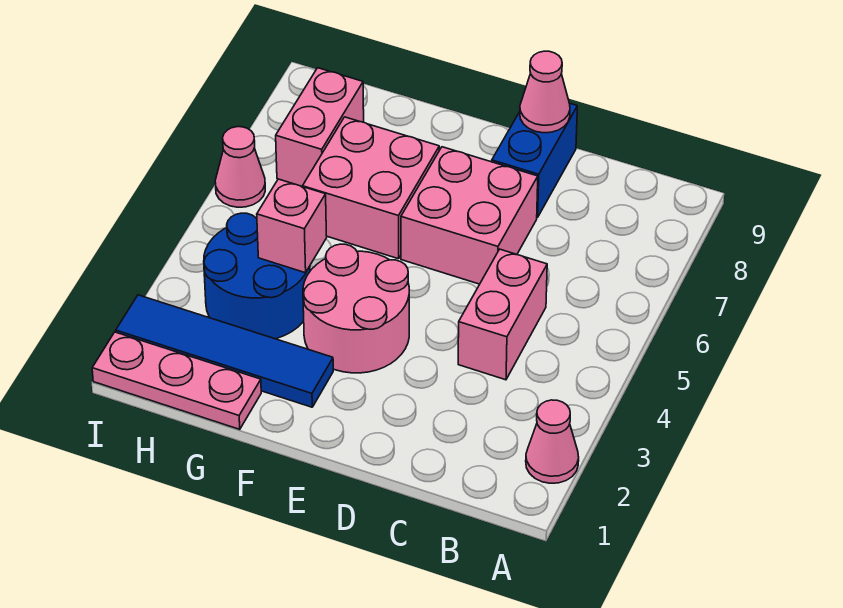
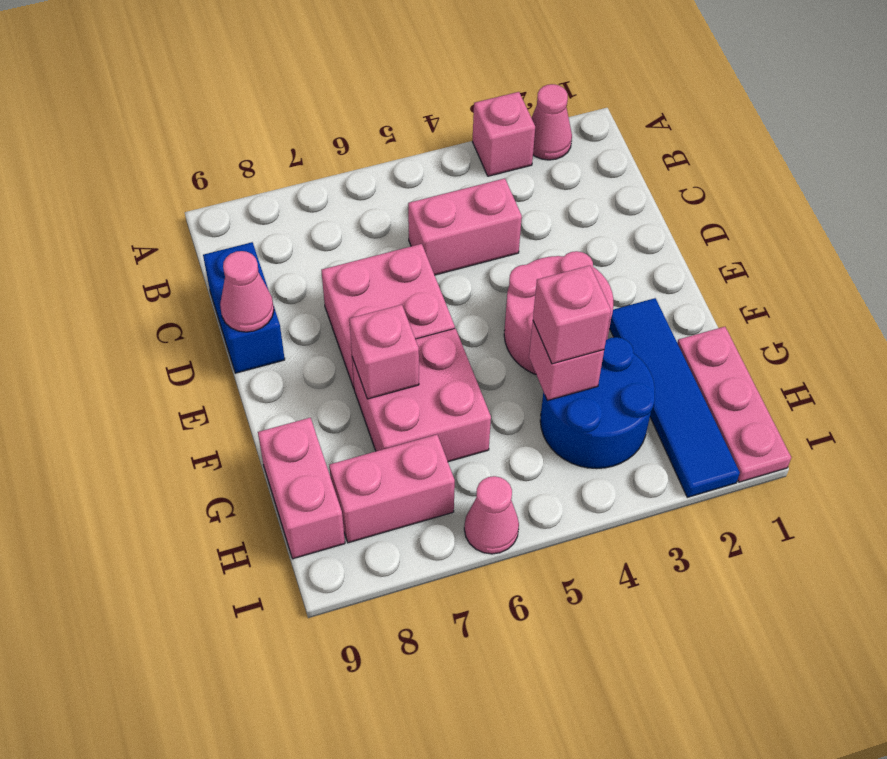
none -> pink 1x1 brick [473,92,535,176]
blue 1x2 brick [492,104,577,217] -> blue 1x2 brick turned to [203,242,285,373]
none -> pink 1x1 brick [349,305,419,399]
none -> pink 1x1 brick [533,266,611,364]
none -> pink 1x2 brick [258,418,345,559]

